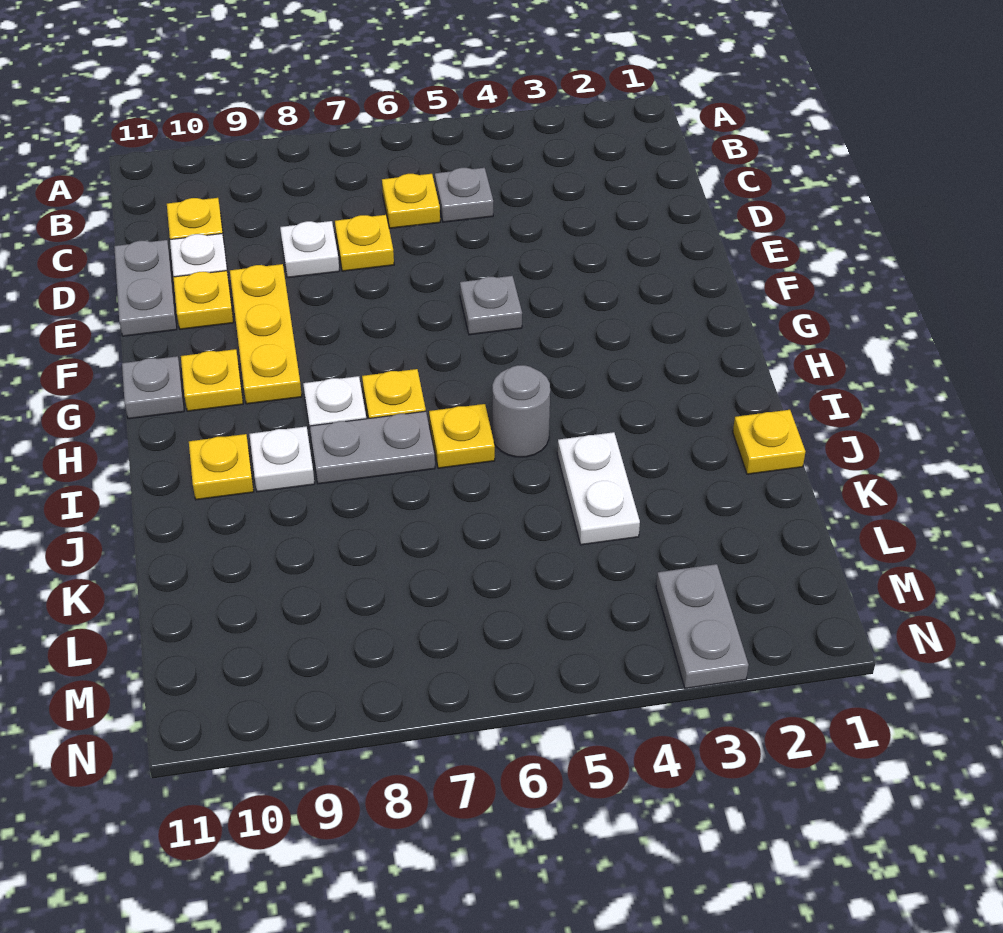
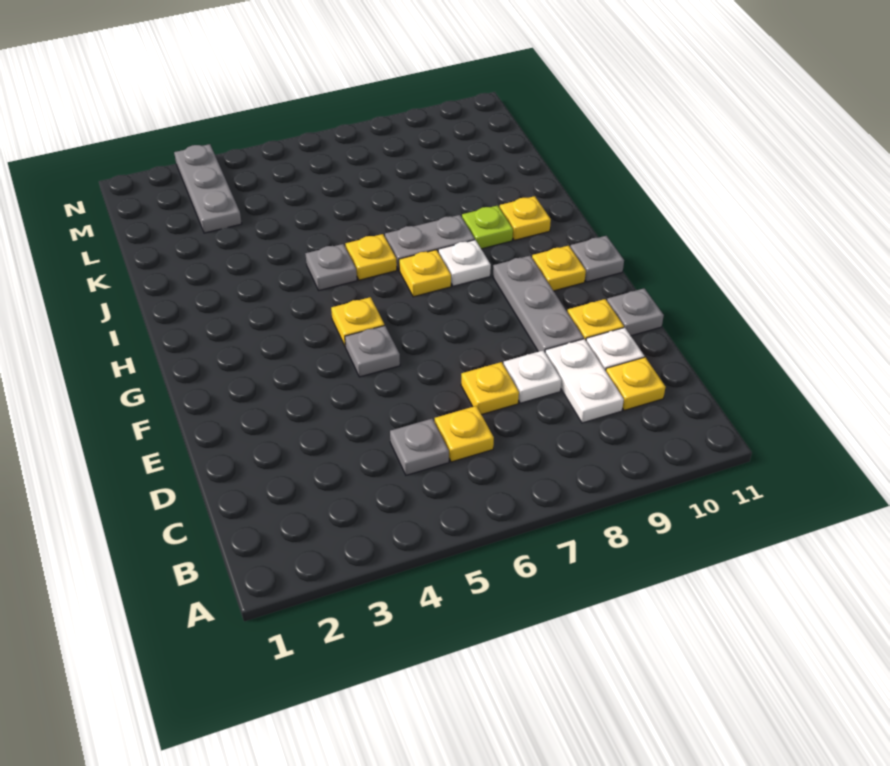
grey 1x2 plate [114,240,177,336] -> grey 1x1 plate [607,288,664,336]
yellow 1x3 plate [230,264,302,404] -> grey 1x3 plate [493,256,584,352]
grey 1x1 round brick [492,365,550,457] -> grey 1x1 plate [306,244,357,290]
white 1x1 plate [249,427,315,492] -> lime 1x1 plate [462,205,513,249]
yellow 1x1 plate [733,410,805,474] -> yellow 1x1 plate moved to [331,297,385,347]
white 1x2 plate [557,432,640,545] -> white 1x2 plate moved to [545,339,624,423]
grey 1x2 plate [656,564,748,689] -> grey 1x3 plate [174,144,242,233]

